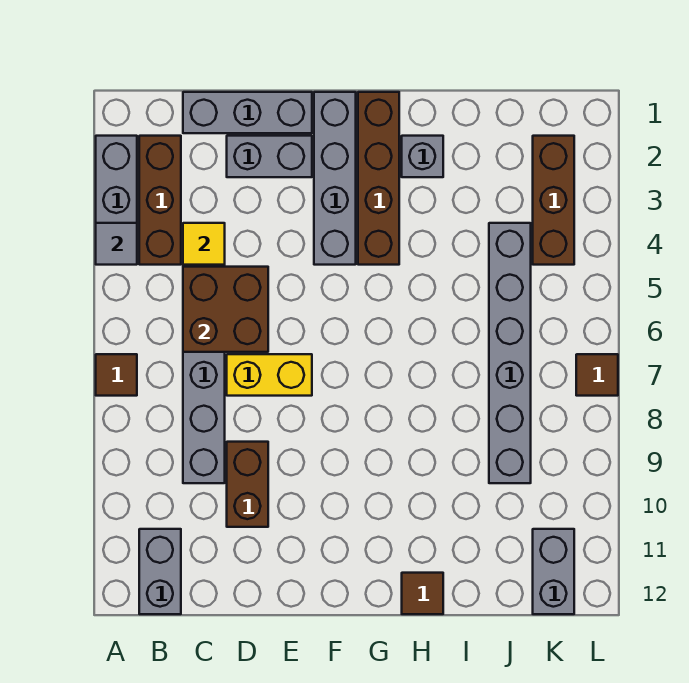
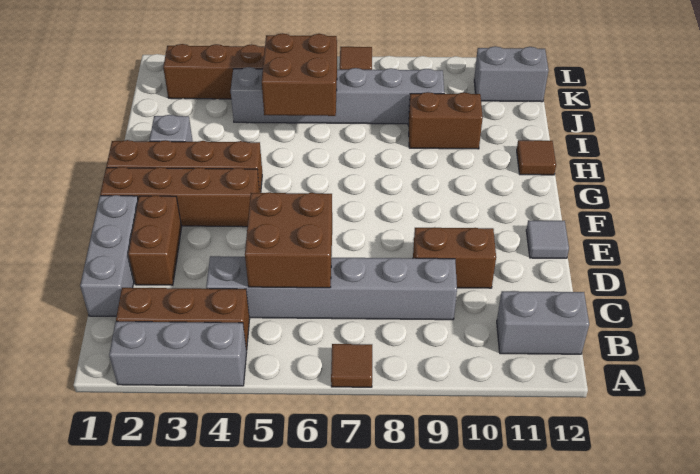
grey 1x1 tile [96,223,137,265] -> grey 1x1 tile moved to [526,220,569,258]
yellow 1x1 tile [183,223,225,265] -> none
grey 1x2 brick [227,136,312,177] -> brown 1x2 brick [128,195,182,285]
yellow 1x2 brick [227,354,312,396] -> none
grey 1x4 brick [314,92,356,265] -> brown 1x4 brick [100,167,259,227]
none -> brown 2x2 brick [262,33,337,116]
none -> brown 1x2 brick [408,92,483,149]

